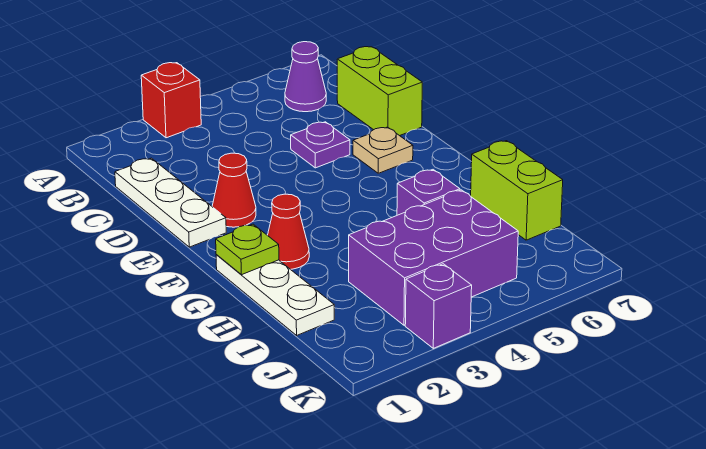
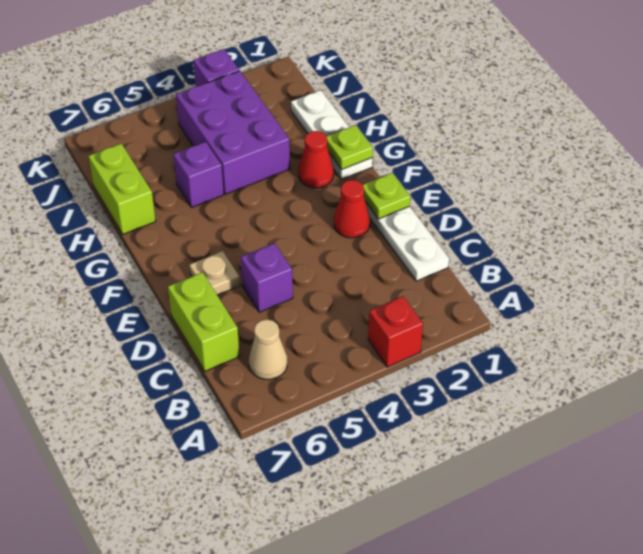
purple 1x1 cone [285,42,326,112] -> tan 1x1 cone [249,319,287,379]
purple 1x1 plate [291,122,350,168] -> purple 1x1 brick [241,243,293,312]
none -> lime 1x1 plate [363,173,410,219]
purple 2x3 brick [349,190,518,325] -> purple 2x3 brick turned to [176,71,290,194]

